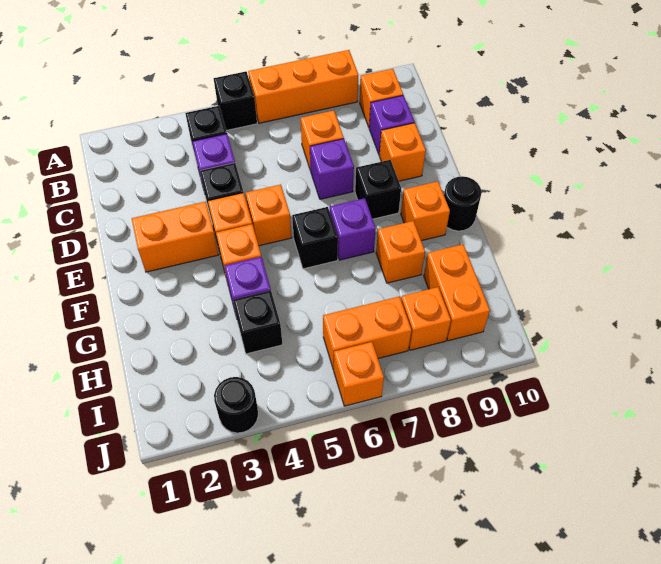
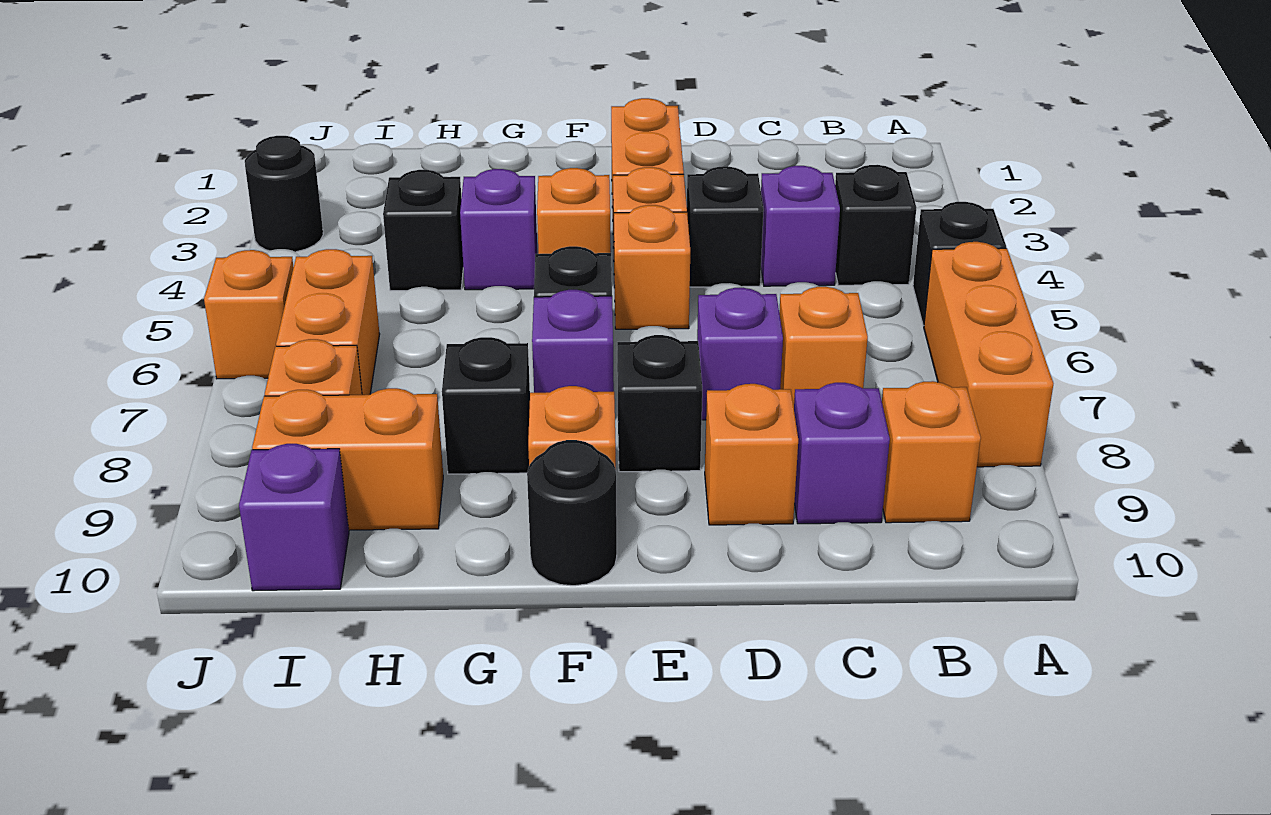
orange 1x1 brick [376,221,425,283] -> black 1x1 brick [442,337,530,474]
none -> purple 1x1 brick [239,444,349,591]

